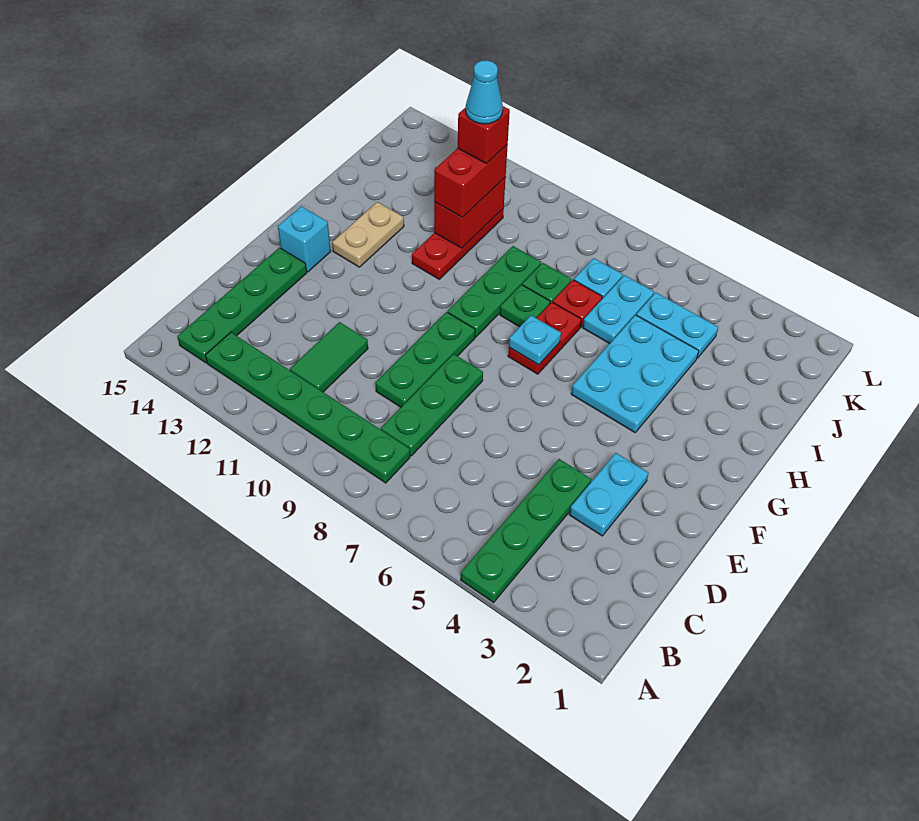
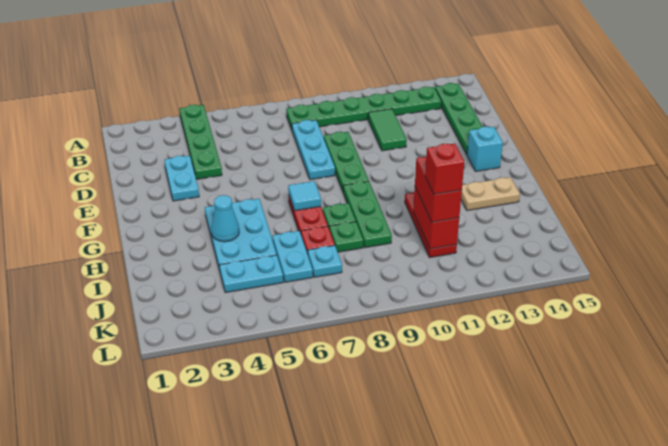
green 1x3 plate [381,354,483,456] -> cyan 1x3 plate [292,120,335,180]
cyan 1x1 plate [509,315,561,365] -> cyan 1x1 tile [288,181,321,211]
tan 1x2 plate [332,202,404,267] -> tan 1x2 plate turned to [461,177,520,211]
cyan 1x1 cone [466,60,503,124] -> cyan 1x1 cone moved to [211,195,239,242]

